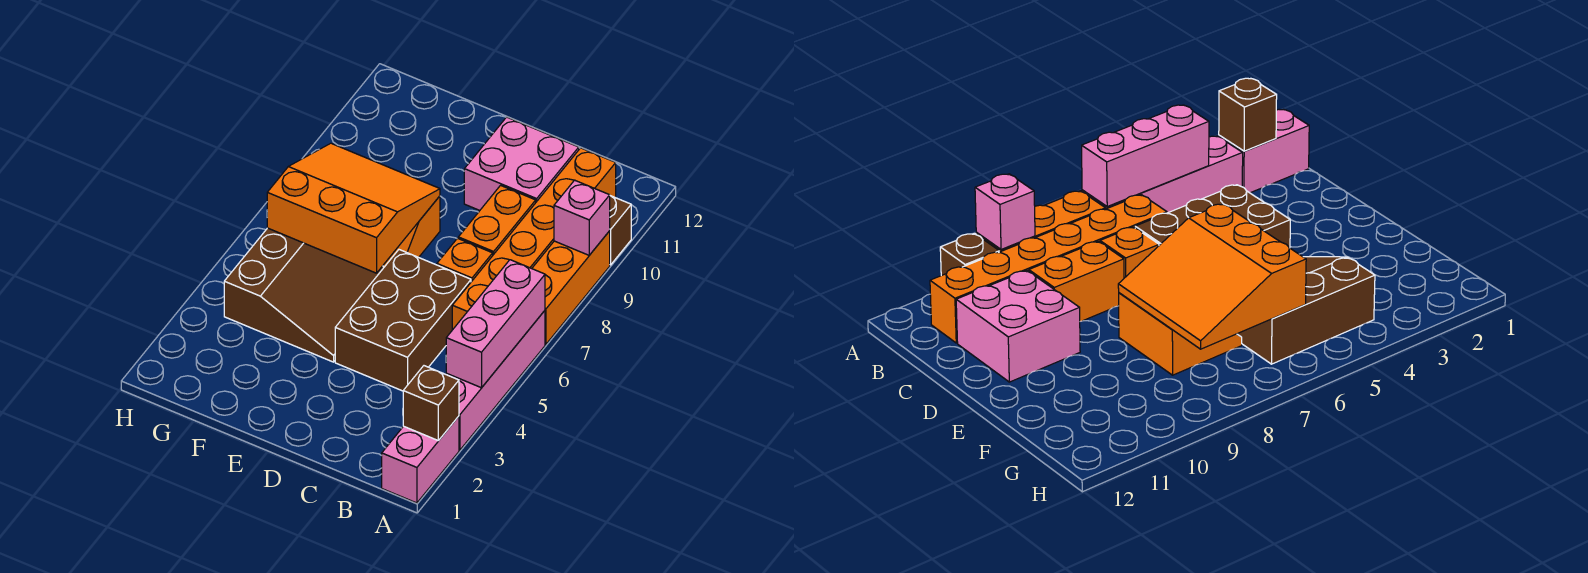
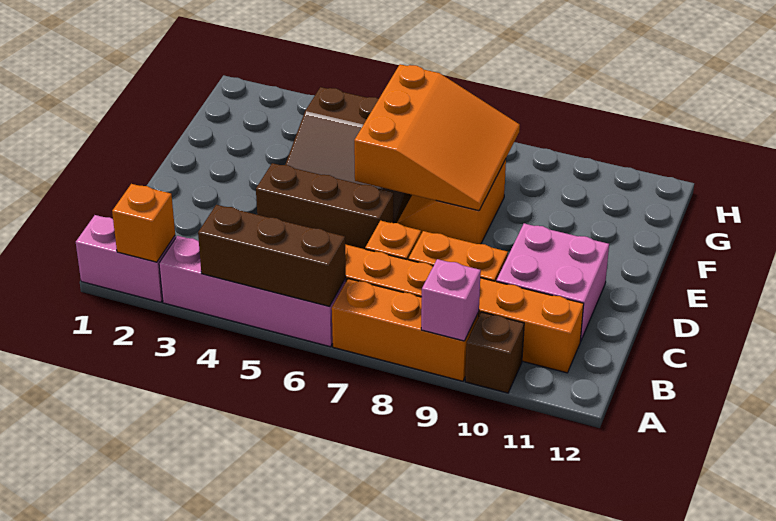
brown 1x1 brick [403,366,459,441] -> orange 1x1 brick [112,184,175,262]
pink 1x3 brick [446,260,545,388] -> brown 1x3 brick [198,205,346,306]
brown 2x3 brick [335,250,471,391] -> brown 1x3 brick [256,163,394,249]

